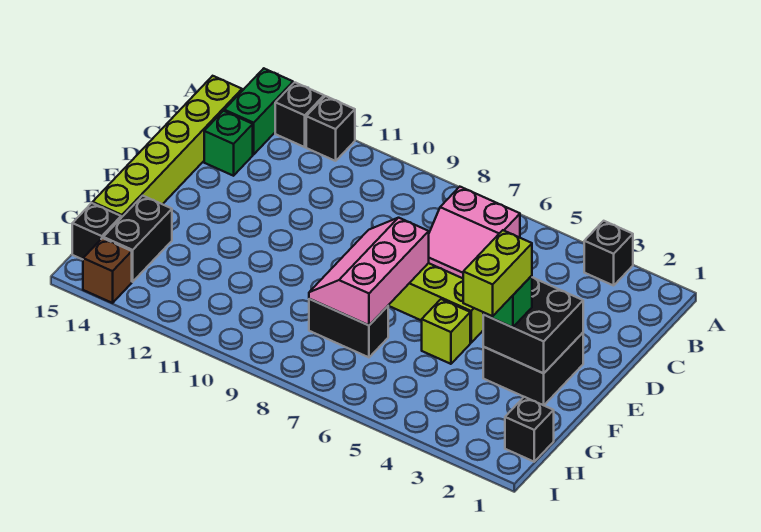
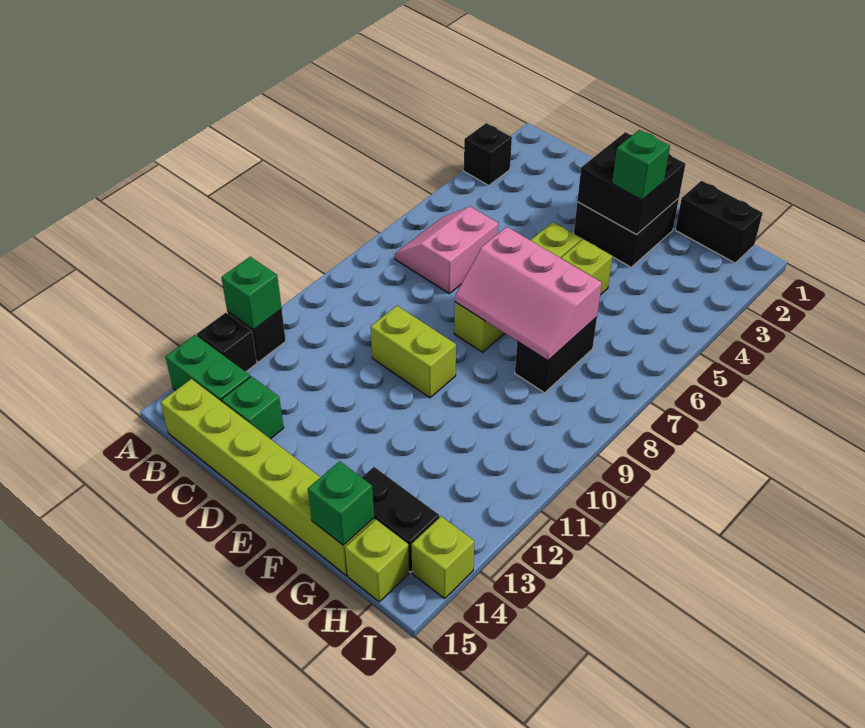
none -> green 1x1 brick [221,257,282,330]
pink 2x2 slope [429,187,520,278] -> pink 2x2 slope turned to [395,207,498,293]
lime 1x2 brick [463,230,532,316] -> lime 1x2 brick moved to [371,306,456,398]
none -> green 1x1 brick [308,461,374,545]
black 1x1 brick [505,397,554,462] -> black 1x2 brick [675,181,763,263]
black 1x1 brick [72,203,121,259] -> lime 1x1 brick [345,519,409,602]
brown 1x1 brick [83,238,132,303] -> lime 1x1 brick [411,516,475,599]

